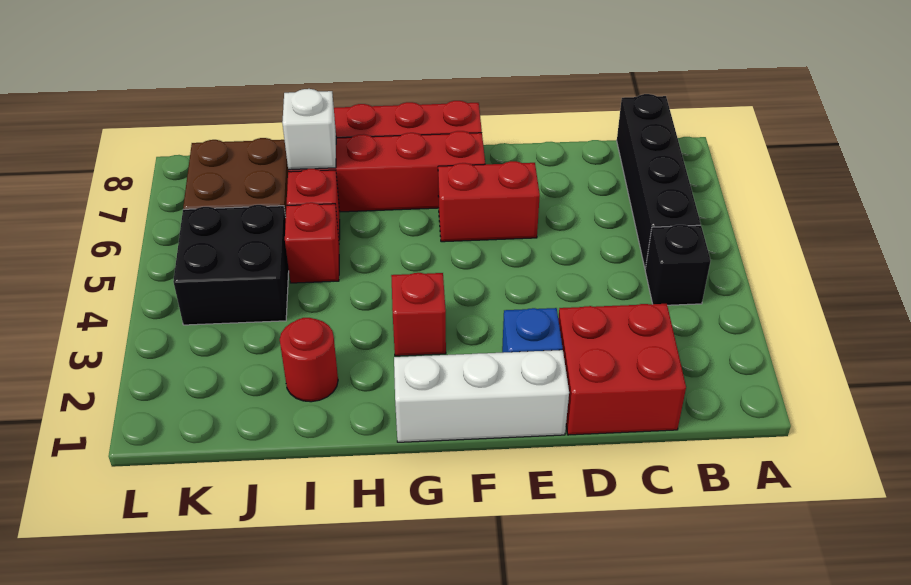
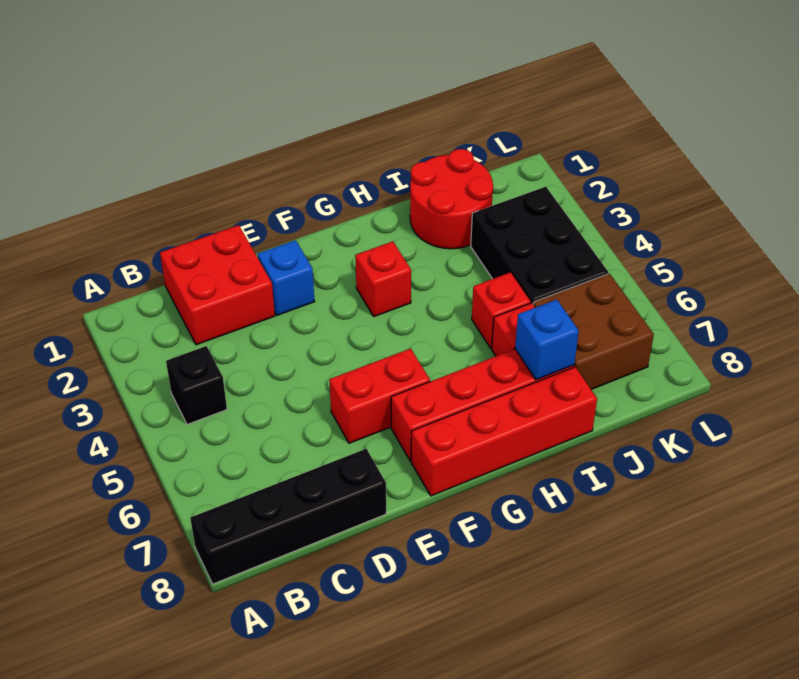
black 1x4 brick [617,94,701,269] -> black 1x4 brick turned to [190,449,386,584]
white 1x3 brick [394,350,569,442] -> none
red 1x1 round brick [280,318,338,402] -> red 2x2 round brick [410,149,493,249]
white 1x1 brick [282,89,336,170] -> blue 1x1 brick [515,300,579,380]
black 2x2 brick [173,205,289,325] -> black 2x3 brick [471,187,608,304]

